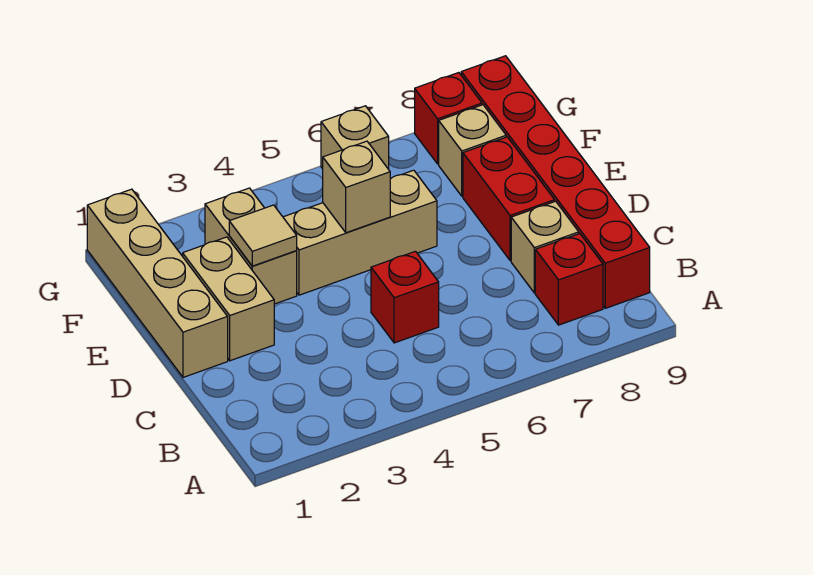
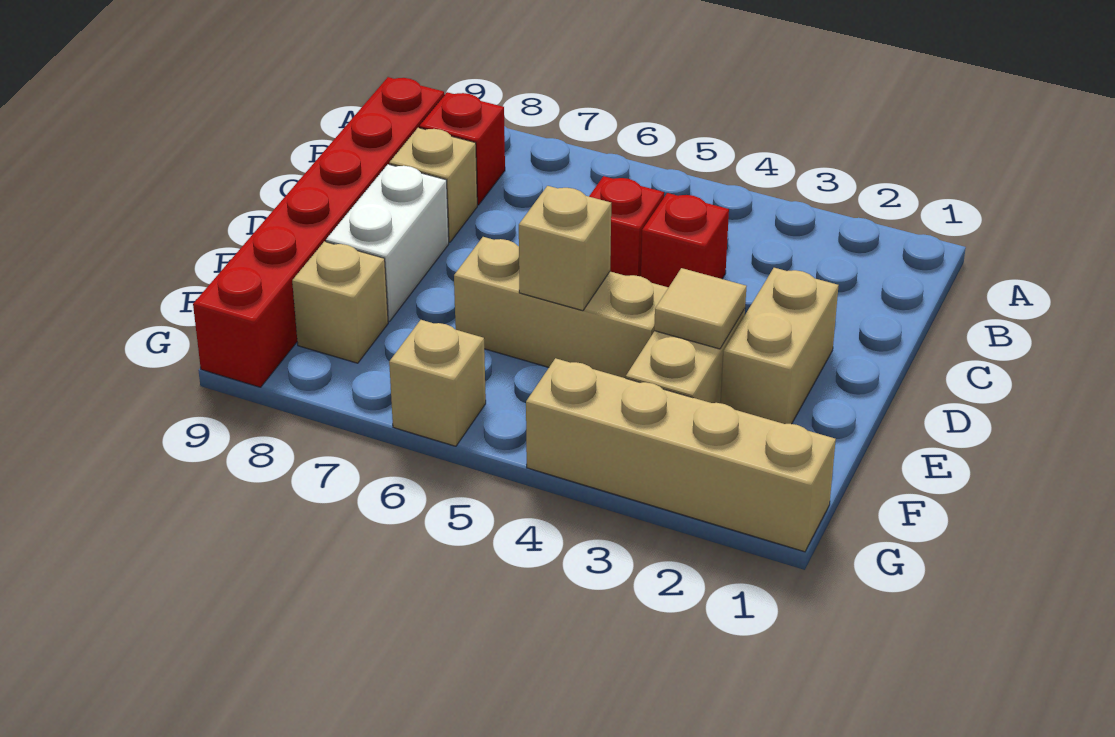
tan 1x4 brick [87,189,228,377] -> tan 1x4 brick turned to [526,358,836,552]
red 1x2 brick [463,137,555,261] -> white 1x2 brick [326,164,449,321]
red 1x1 brick [415,73,482,164] -> red 1x1 brick moved to [641,193,729,287]

